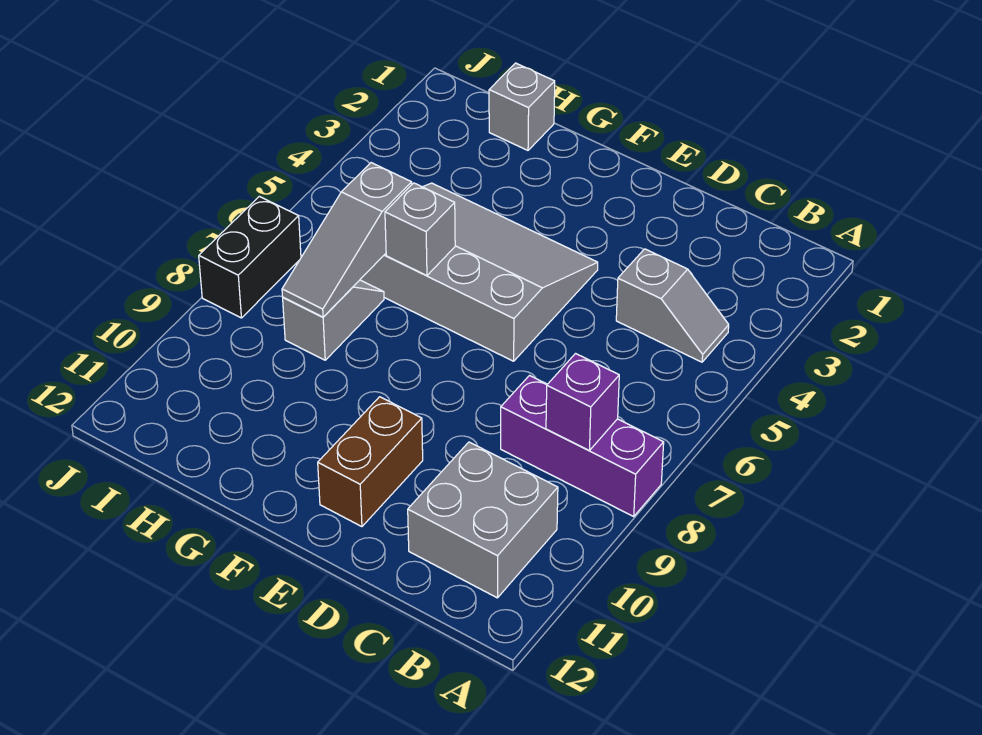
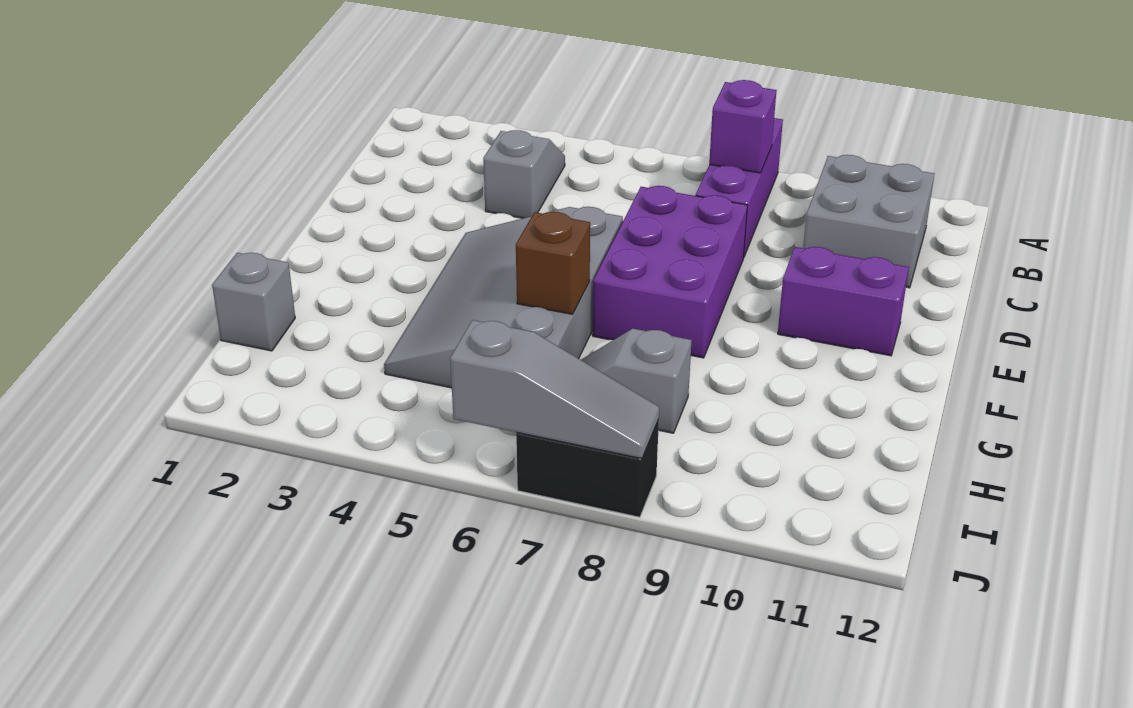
none -> purple 2x3 brick [593,186,747,358]
brown 1x2 brick [318,397,423,527] -> purple 1x2 brick [778,247,909,356]
grey 1x1 brick [385,183,455,276] -> brown 1x1 brick [516,212,590,314]
grey 1x3 slope [282,163,412,317] -> grey 1x3 slope moved to [450,320,659,458]

